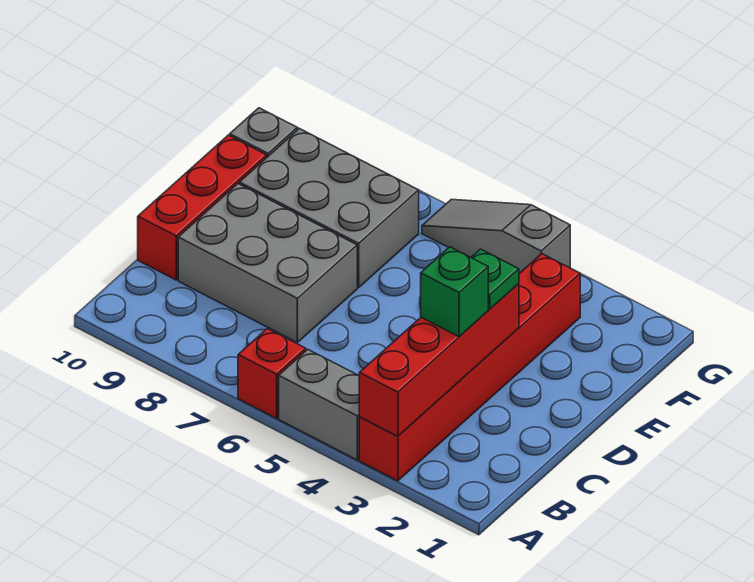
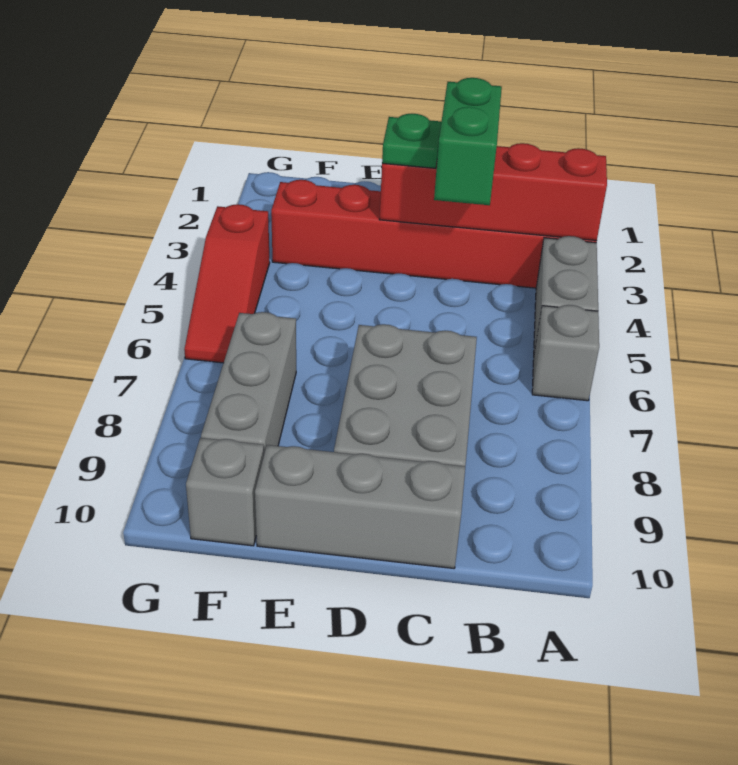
red 1x1 brick [238,329,306,418] -> grey 1x1 brick [532,305,599,401]
green 1x1 brick [421,247,488,337] -> green 1x2 brick [434,78,502,205]
red 1x3 brick [138,135,267,280] -> grey 1x3 brick [255,445,465,568]
grey 2x3 brick [239,129,419,287] -> grey 1x3 brick [201,312,296,453]
grey 1x3 slope [422,199,570,273] -> red 1x3 slope [184,204,270,363]

